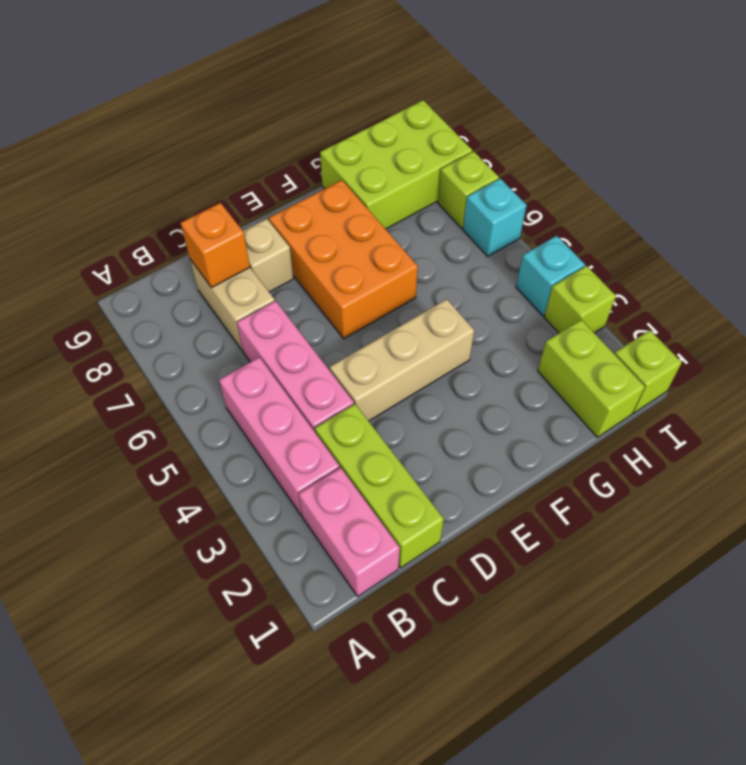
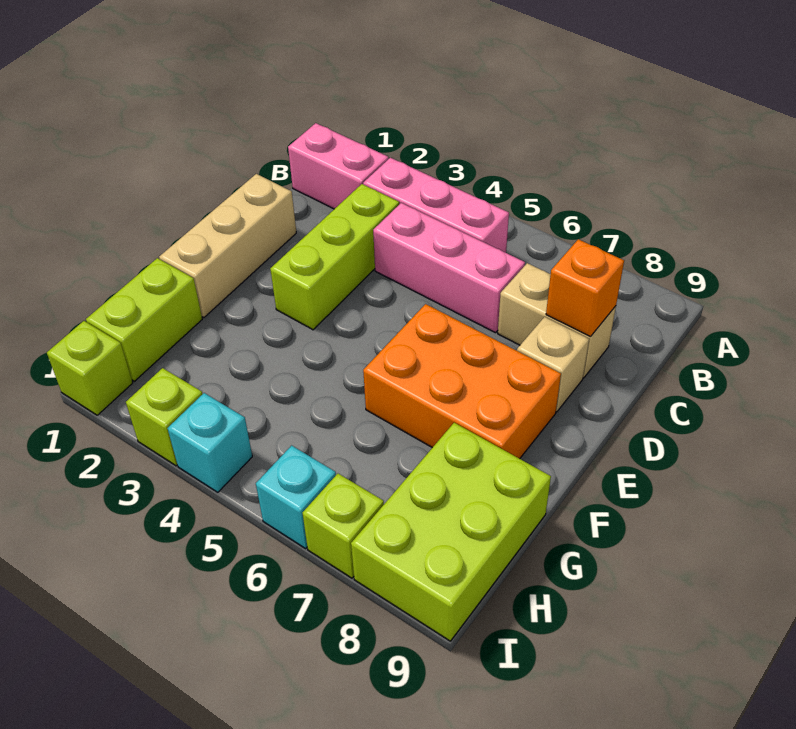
lime 1x3 brick [315,404,444,568] -> lime 1x3 brick turned to [270,184,399,330]
tan 1x3 brick [330,299,474,421] -> tan 1x3 brick moved to [159,174,296,318]
lime 1x2 brick [538,320,645,437] -> lime 1x2 brick turned to [86,258,202,381]

